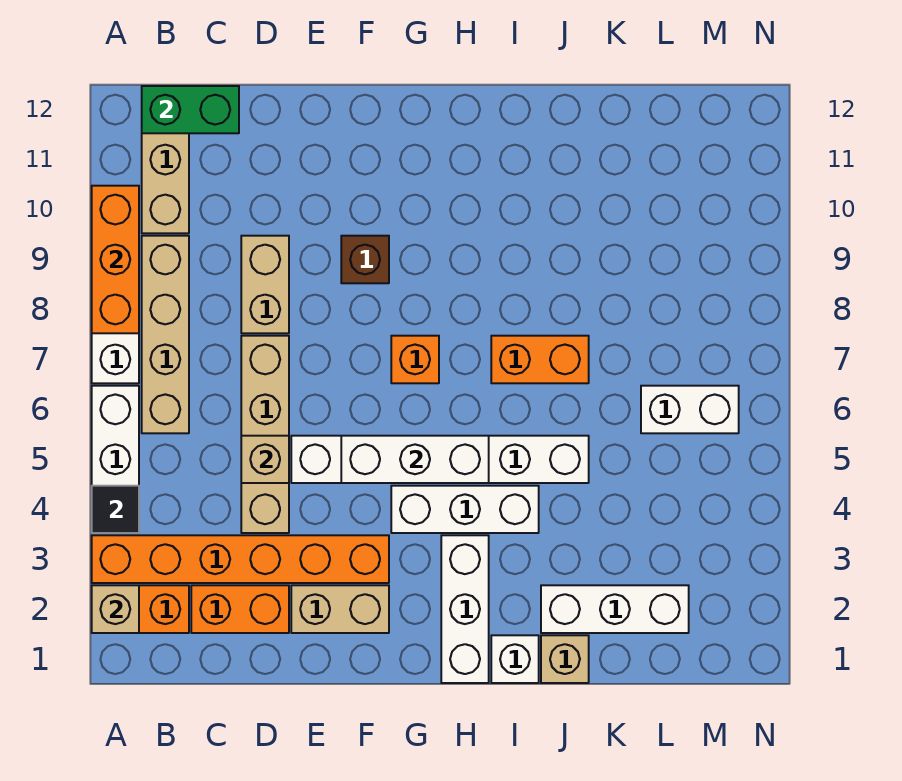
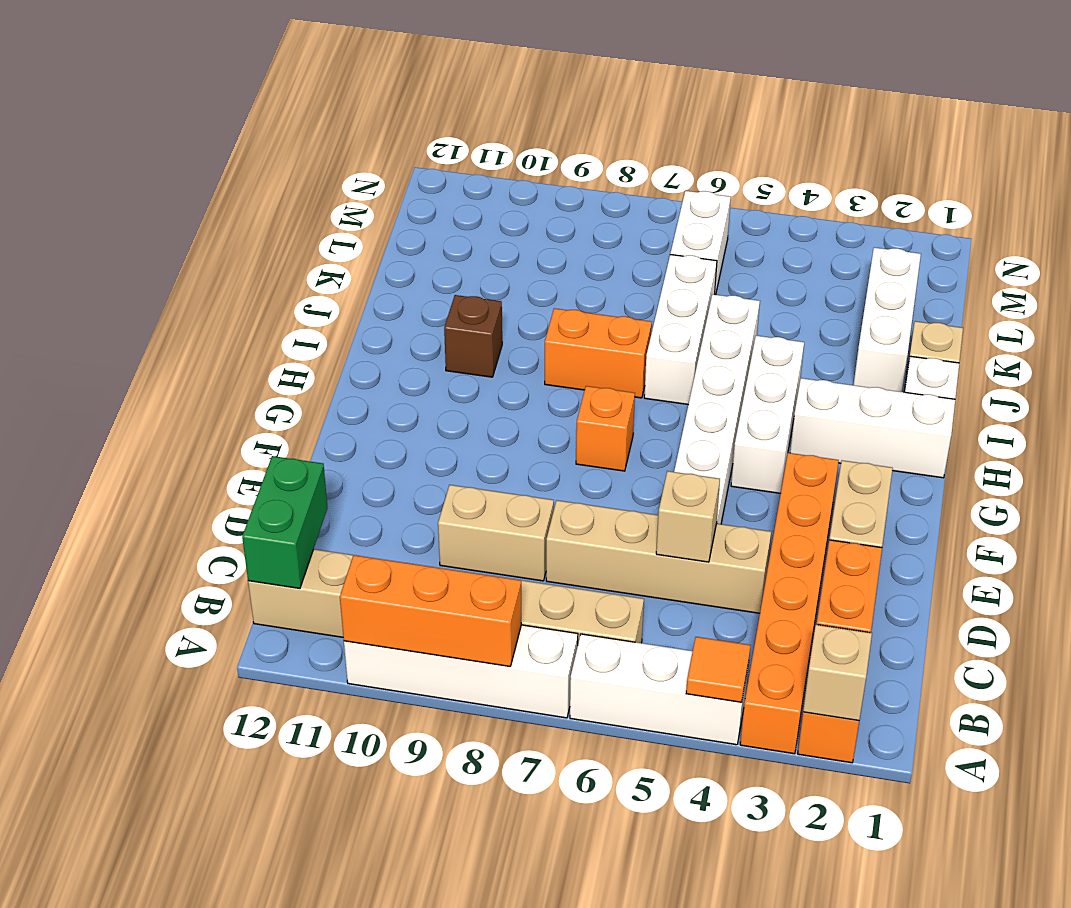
black 1x1 tile [92,486,139,533] -> orange 1x1 tile [686,637,751,702]
white 1x3 brick [341,436,489,483] -> white 1x3 brick moved to [644,255,717,404]
brown 1x1 brick [341,236,389,283] -> brown 1x1 brick moved to [444,295,502,377]
orange 1x2 brick [491,336,589,383] -> orange 1x2 brick turned to [545,308,652,398]

